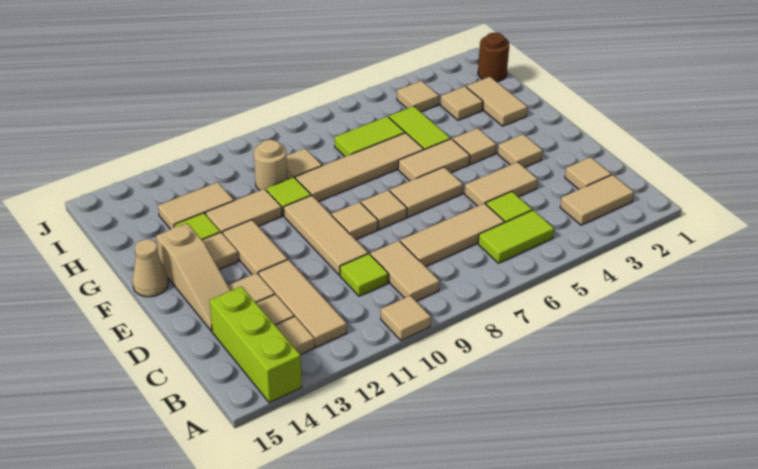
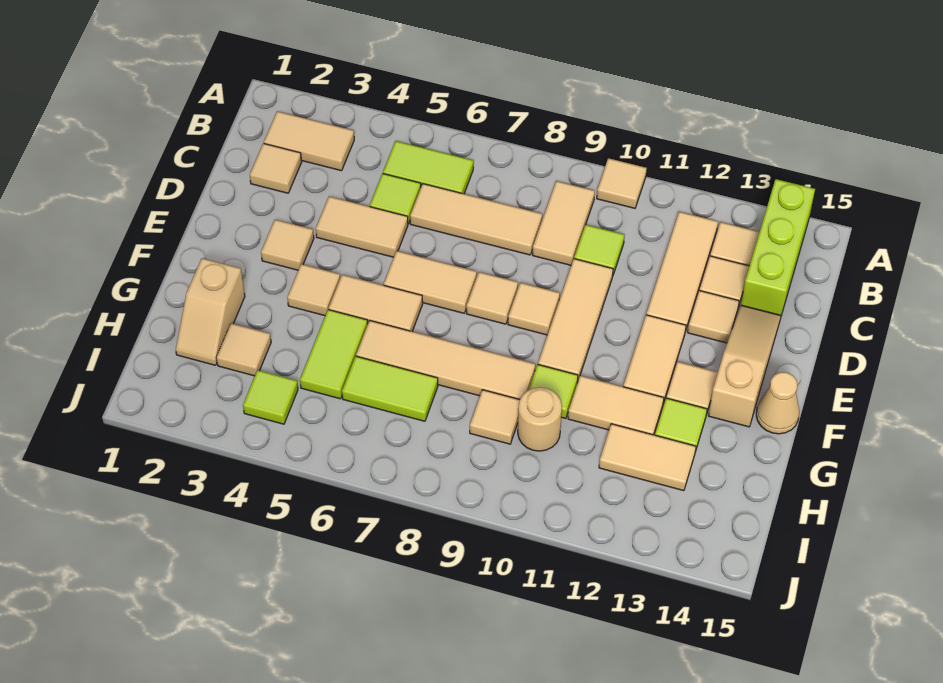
tan 1x2 tile [466,77,527,126] -> tan 1x2 slope [176,258,245,365]
brown 1x1 round brick [478,33,509,82] -> none
tan 1x1 tile [397,81,439,112] -> lime 1x1 tile [243,370,298,424]

